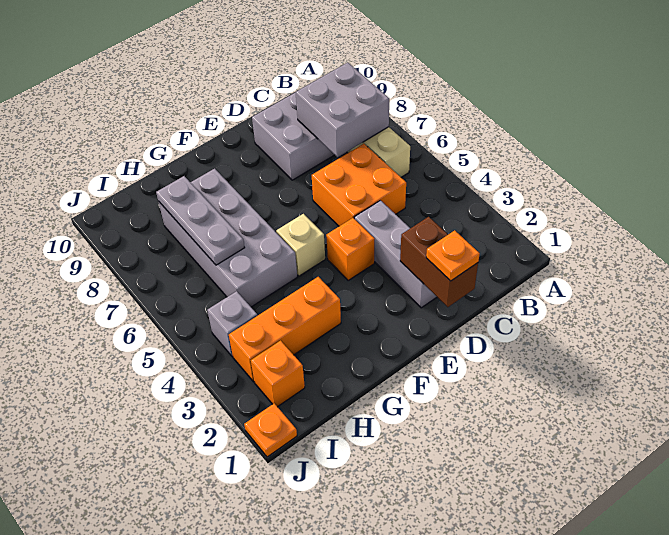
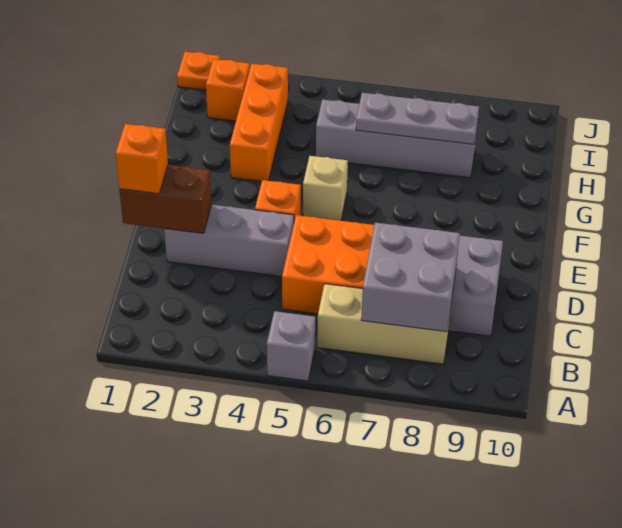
orange 1x1 plate [426,230,480,281] -> orange 1x1 brick [116,124,168,194]
grey 2x4 brick [158,168,297,307] -> grey 1x4 brick [316,99,478,178]
grey 1x1 brick [207,291,257,357] -> grey 1x1 brick moved to [267,311,315,381]

